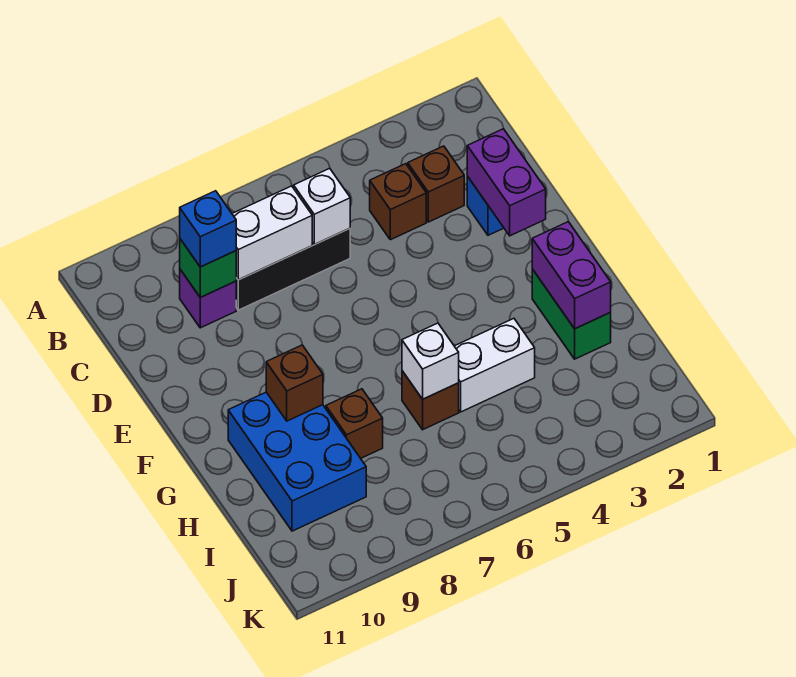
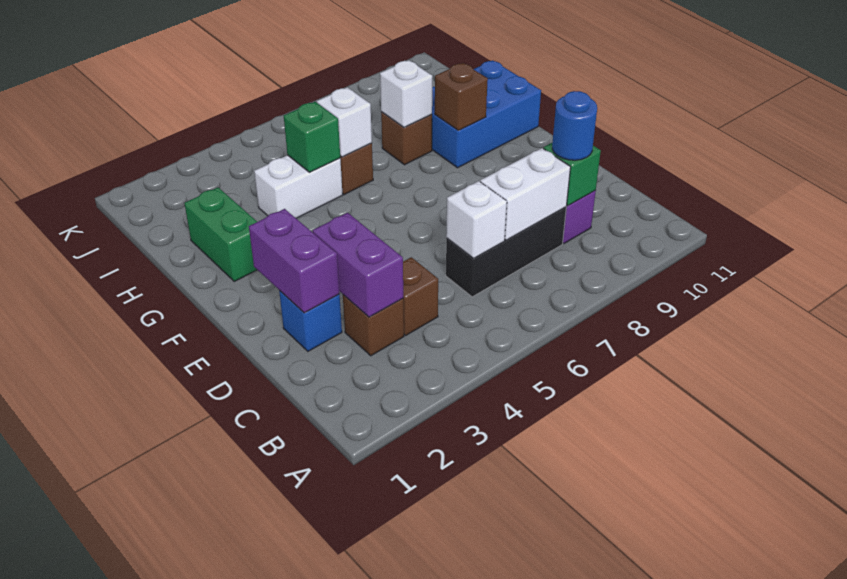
blue 1x1 brick [180,191,236,267] -> blue 1x1 round brick [552,91,597,160]
purple 1x2 brick [532,222,611,329] -> purple 1x2 brick moved to [313,213,403,317]
blue 2x3 brick [228,392,366,531] -> blue 2x3 brick turned to [432,60,541,168]
none -> green 1x1 brick [284,102,340,172]
none -> white 1x1 brick [380,60,432,127]

